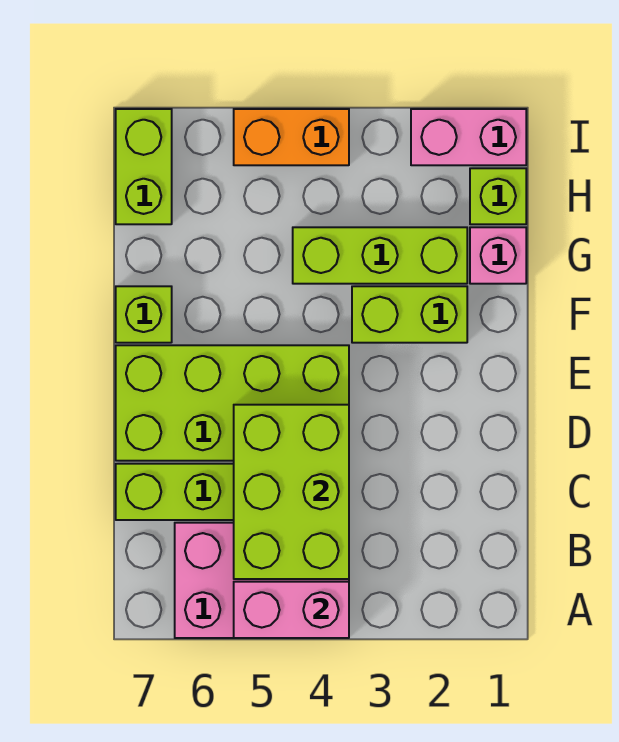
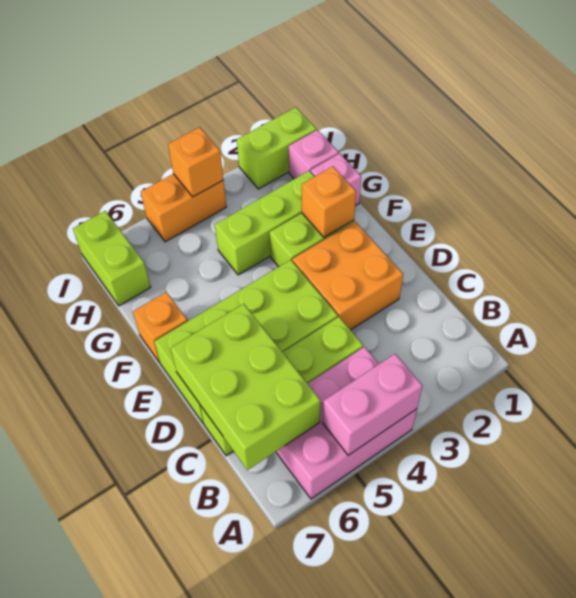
lime 2x3 brick [234,405,349,579] -> lime 2x3 brick moved to [171,304,320,470]
none -> orange 2x2 brick [292,222,403,330]
none -> orange 1x1 brick [302,166,356,237]
lime 1x1 brick [116,286,172,343] -> orange 1x1 brick [133,292,187,363]
lime 1x1 brick [470,168,526,224] -> pink 1x1 brick [289,130,339,179]
pink 1x2 brick [411,109,526,165] -> lime 1x2 brick [237,107,316,189]
none -> orange 1x1 brick [168,127,223,197]

